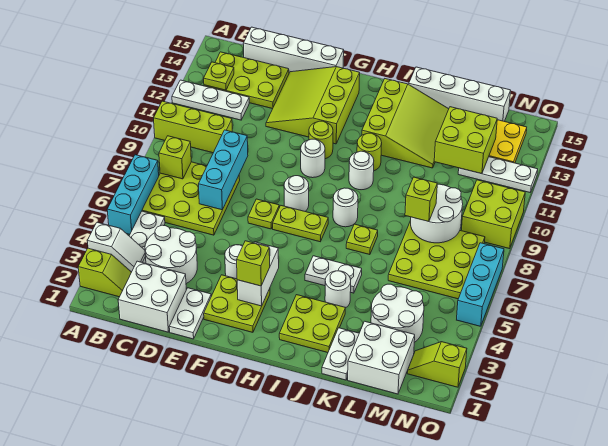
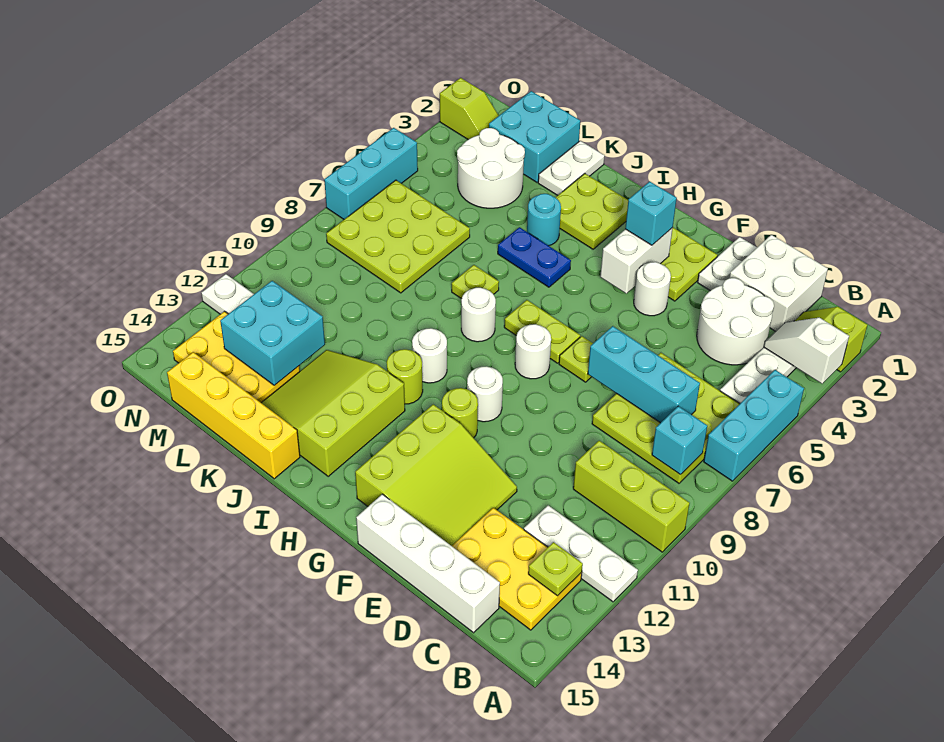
lime 1x1 brick [159,136,191,179] -> cyan 1x1 brick [652,406,707,475]
lime 2x3 plate [204,52,289,109] -> yellow 2x3 plate [452,508,582,630]
cyan 1x3 brick [198,130,248,210] -> cyan 1x3 brick turned to [588,326,700,423]
lime 1x1 brick [237,241,270,286] -> cyan 1x1 brick [625,181,677,245]
white 1x2 plate [305,256,362,293] -> blue 1x2 plate [498,227,571,287]
white 1x1 round brick [325,271,351,308] -> cyan 1x1 round brick [527,194,561,246]
white 1x4 brick [409,67,511,121] -> yellow 1x4 brick [167,352,300,479]
white 2x2 brick [348,321,415,394] -> cyan 2x2 brick [489,91,580,182]
white 2x2 round brick [411,184,463,243] -> none
lime 1x1 brick [405,177,437,222] -> none
lime 2x2 brick [434,107,497,174] -> cyan 2x2 brick [220,281,325,385]
lime 2x2 brick [461,180,525,249] -> none

